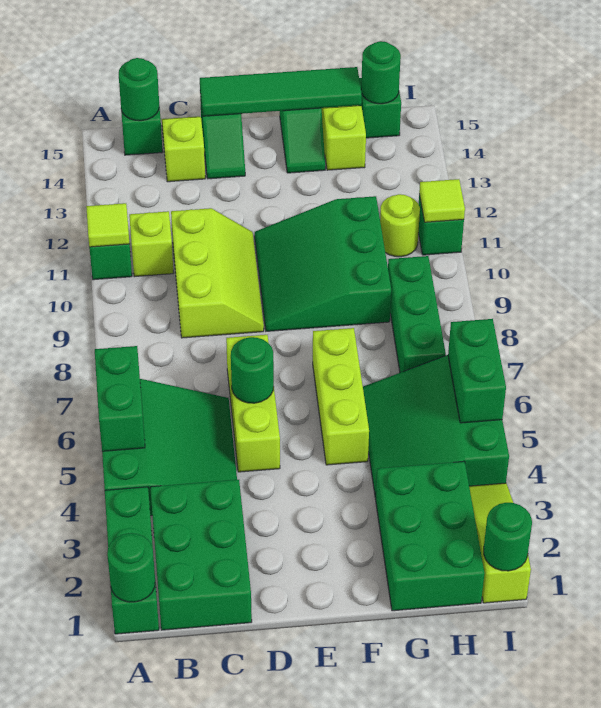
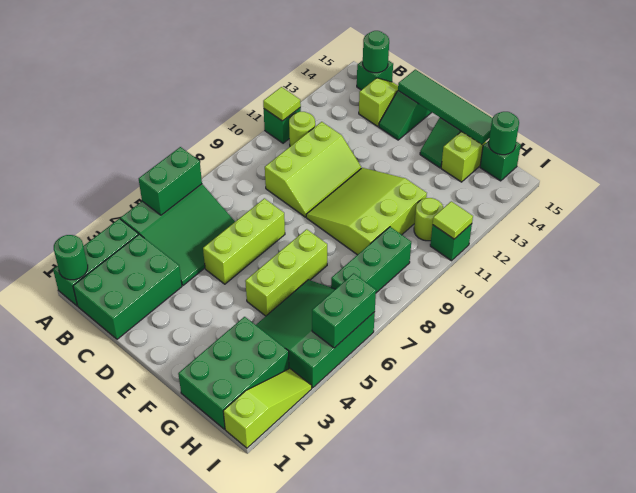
lime 1x1 brick [129,211,173,277] -> lime 1x1 round brick [289,112,315,146]
green 1x1 round brick [231,337,274,403] -> none
green 3x3 slope [255,196,391,331] -> lime 3x3 slope [306,168,427,255]
green 1x1 round brick [484,503,532,571] -> none

